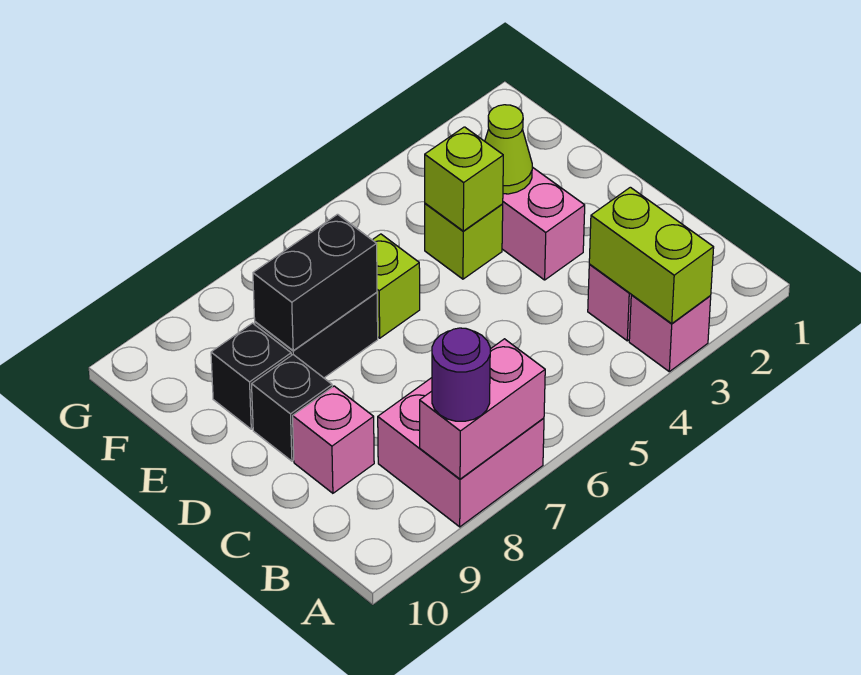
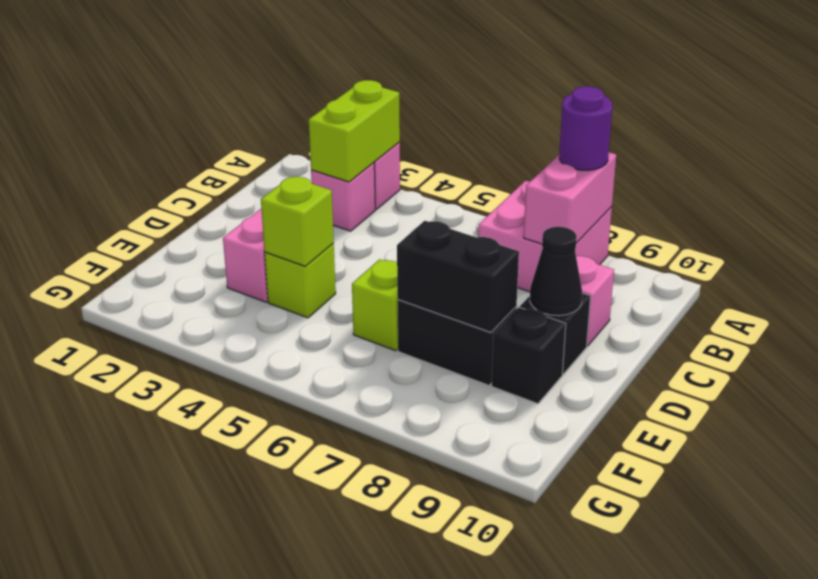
pink 1x2 brick [420,339,545,479] -> pink 1x2 brick turned to [524,152,616,244]
none -> black 1x1 cone [530,227,582,316]
lime 1x1 cone [485,105,532,194] -> none

